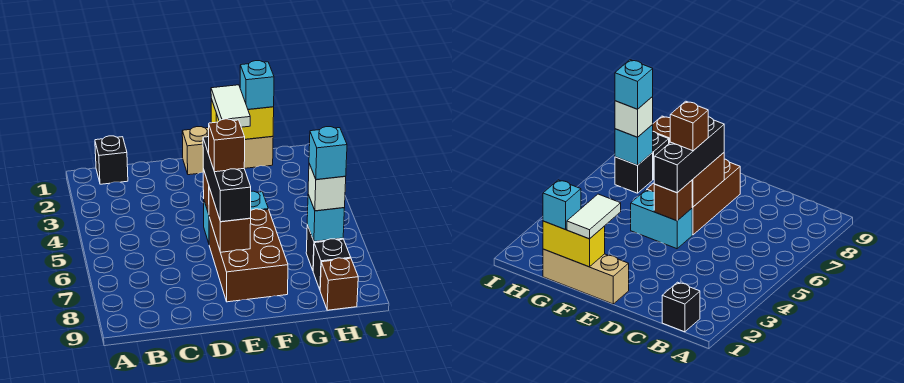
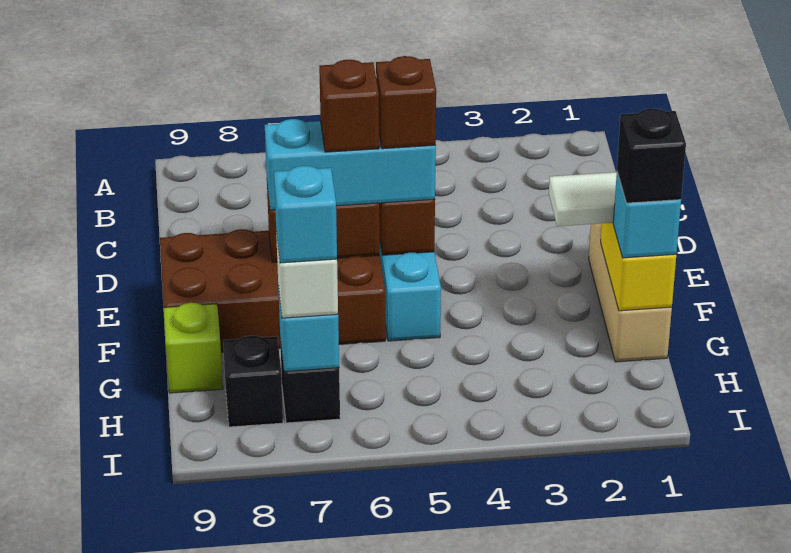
black 1x1 brick [95,136,128,184] -> black 1x1 brick moved to [617,108,686,203]
black 1x3 brick [203,137,251,222] -> cyan 1x3 brick [265,119,436,210]
brown 2x3 brick [209,209,288,302] -> brown 2x4 brick [160,229,385,353]
none -> lime 1x1 brick [164,303,223,393]
brown 1x1 brick [320,258,358,310] -> brown 1x1 brick moved to [376,56,436,149]

